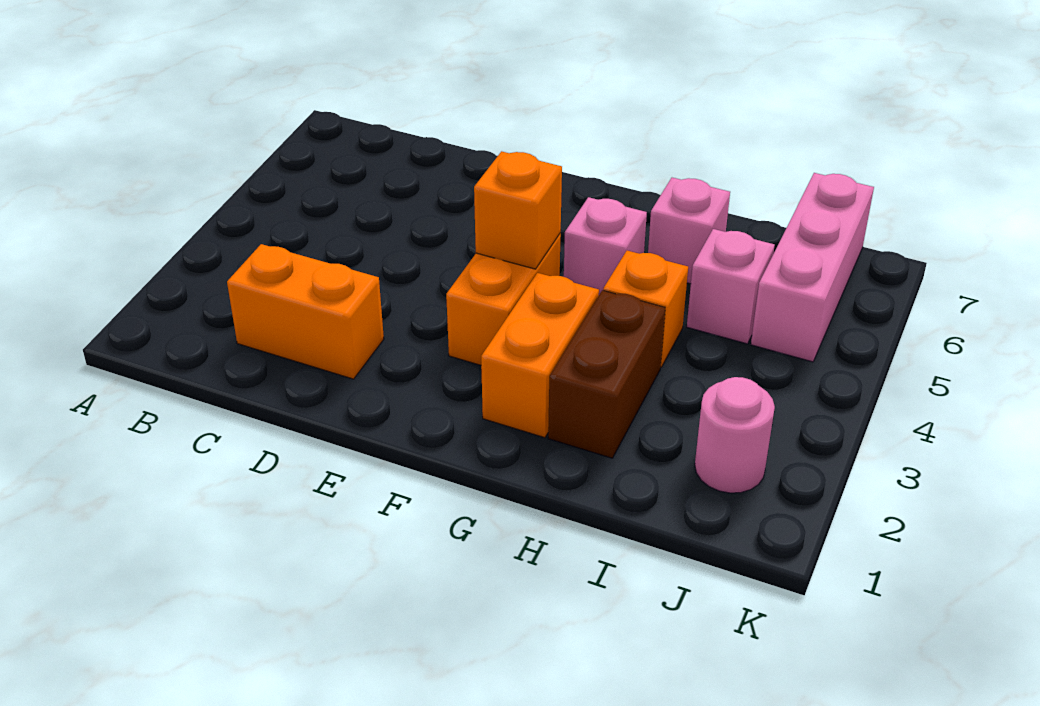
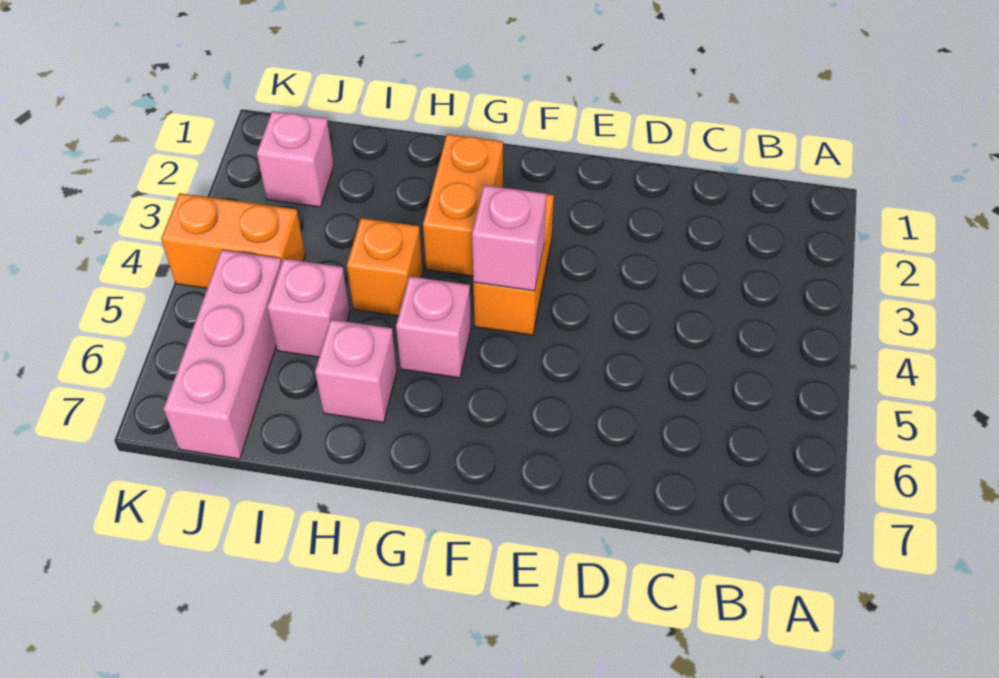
orange 1x2 brick [227,244,384,379] -> orange 1x2 brick moved to [161,193,305,288]
orange 1x1 brick [474,151,562,269] -> pink 1x1 brick [472,185,546,291]
brown 1x2 brick [548,290,665,458] -> none
pink 1x1 round brick [695,377,775,493] -> pink 1x1 brick [257,111,334,207]

